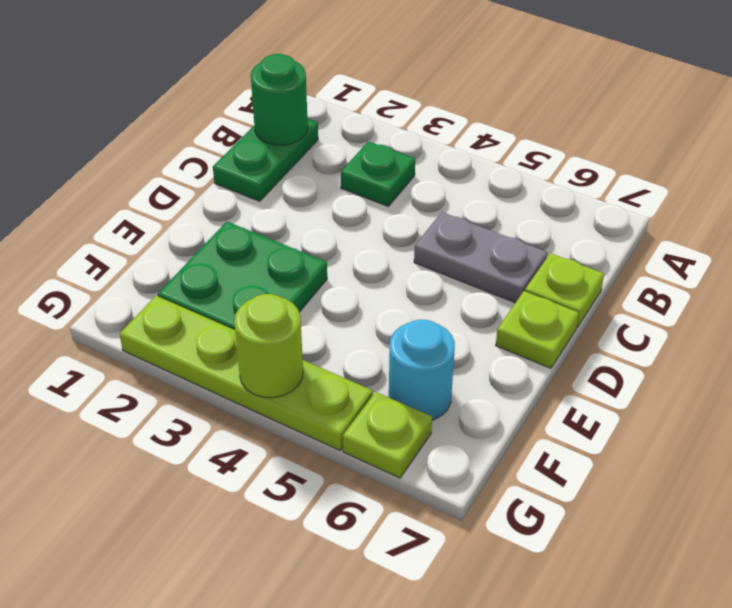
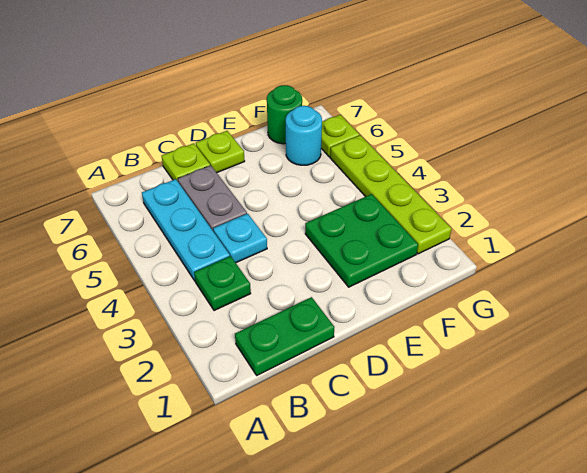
green 1x1 round brick [251,54,308,145] -> green 1x1 round brick moved to [267,85,302,144]
none -> cyan 1x3 plate [142,179,230,281]
none -> cyan 1x1 plate [213,214,267,263]
lime 1x1 round brick [234,294,303,398] -> none

